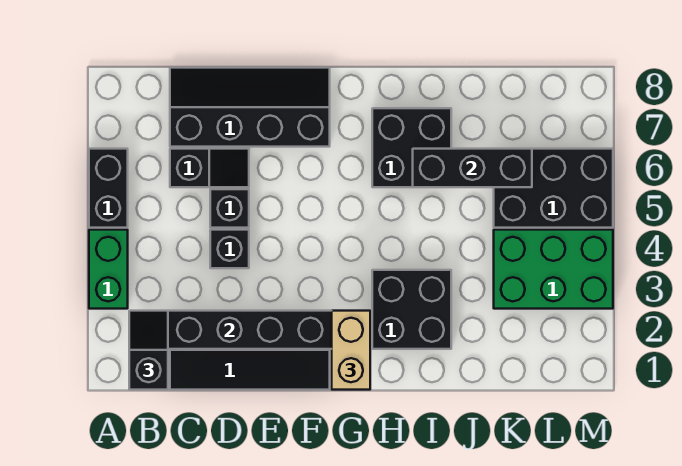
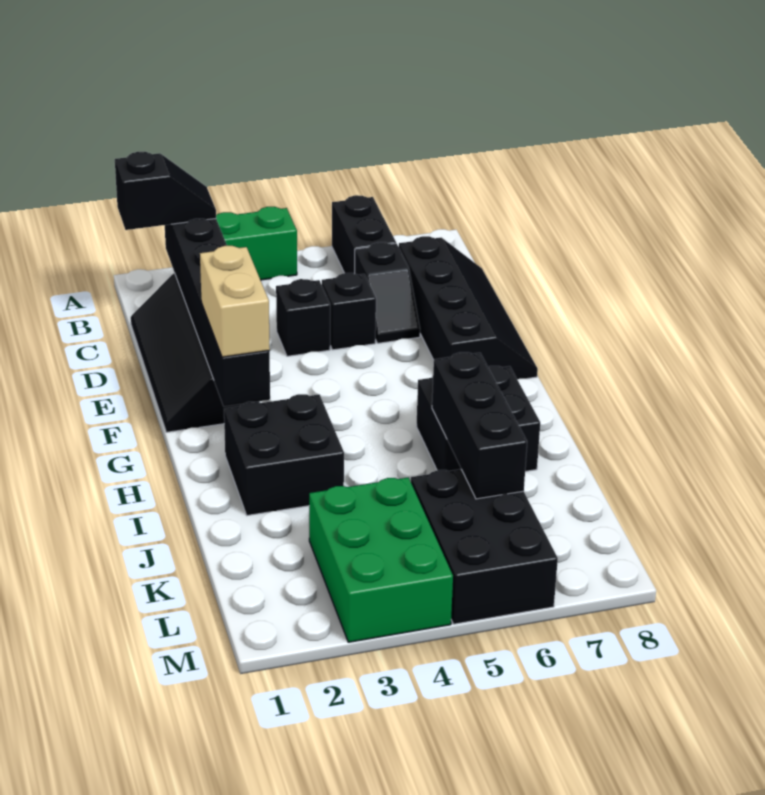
black 1x2 brick [89,149,128,228] -> black 1x2 brick turned to [332,195,396,274]
tan 1x2 brick [332,311,370,390] -> tan 1x2 brick turned to [200,246,270,357]

